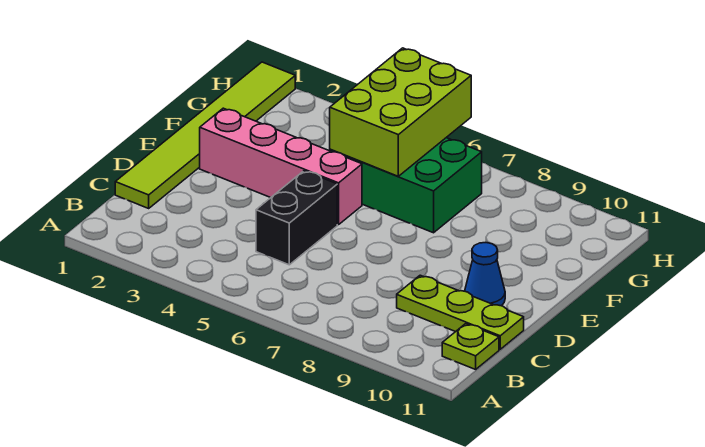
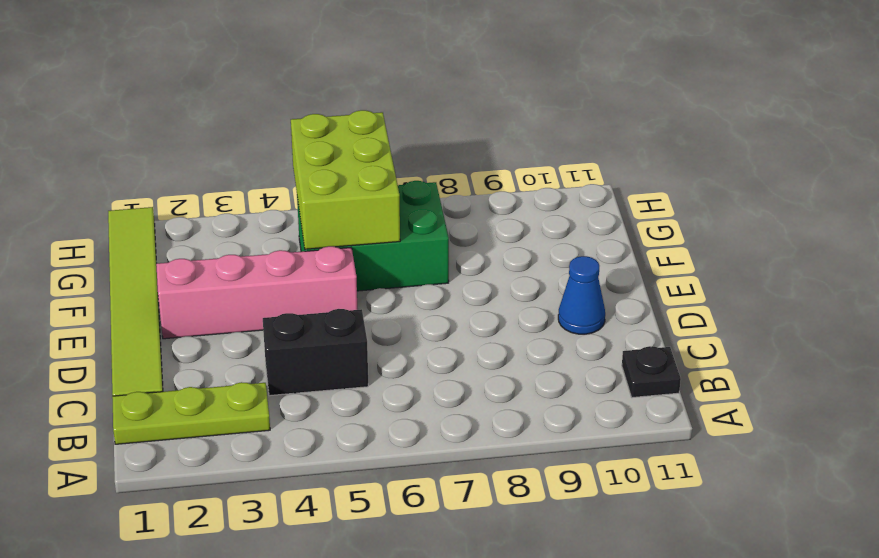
lime 1x1 plate [442,324,499,369] -> black 1x1 plate [622,346,681,398]
black 1x2 brick [256,171,337,265] -> black 1x2 brick turned to [263,309,368,396]
lime 1x3 plate [397,275,524,349] -> lime 1x3 plate moved to [112,382,270,444]

